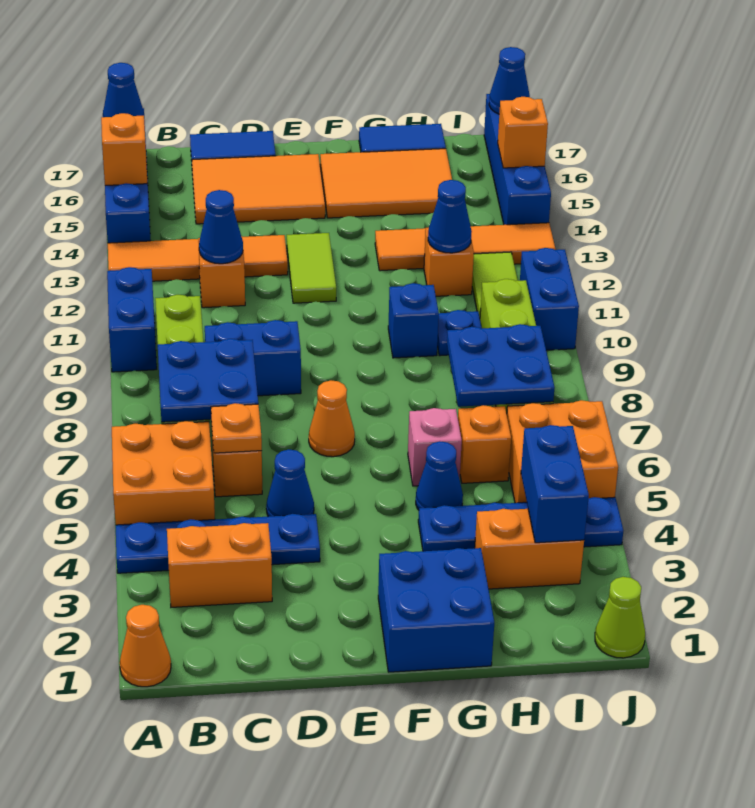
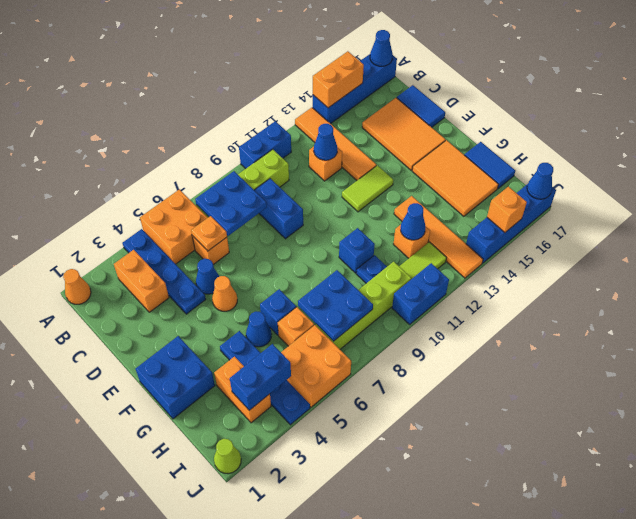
orange 1x1 brick [101,113,148,186] -> orange 1x2 brick [313,51,364,108]
orange 1x1 cone [309,380,355,457] -> orange 1x1 cone moved to [212,276,237,311]
pink 1x1 brick [408,408,462,486] -> blue 1x1 brick [260,289,296,335]

